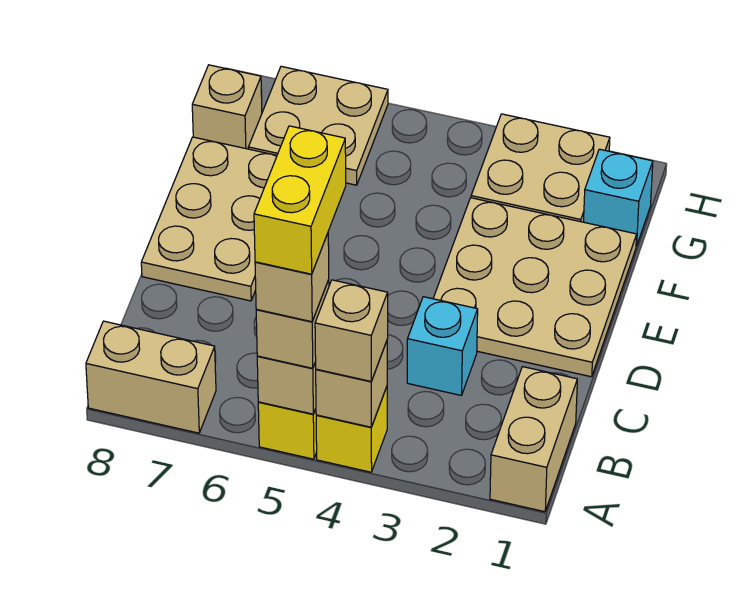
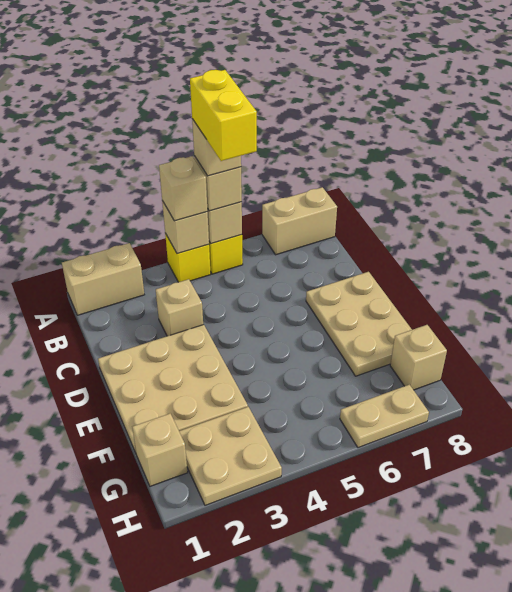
tan 1x2 brick [490,367,577,512] -> tan 1x2 brick turned to [62,243,144,315]
cyan 1x1 brick [407,297,478,395] -> tan 1x1 brick [156,279,203,336]
cyan 1x1 brick [584,149,653,246] -> tan 1x1 brick [132,413,188,486]
tan 2x2 plate [248,66,388,185] -> tan 1x2 plate [340,385,429,448]

